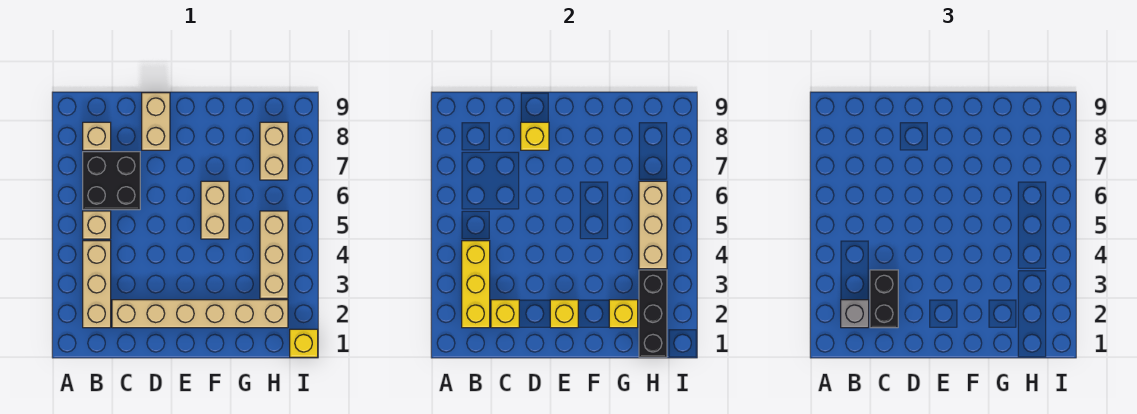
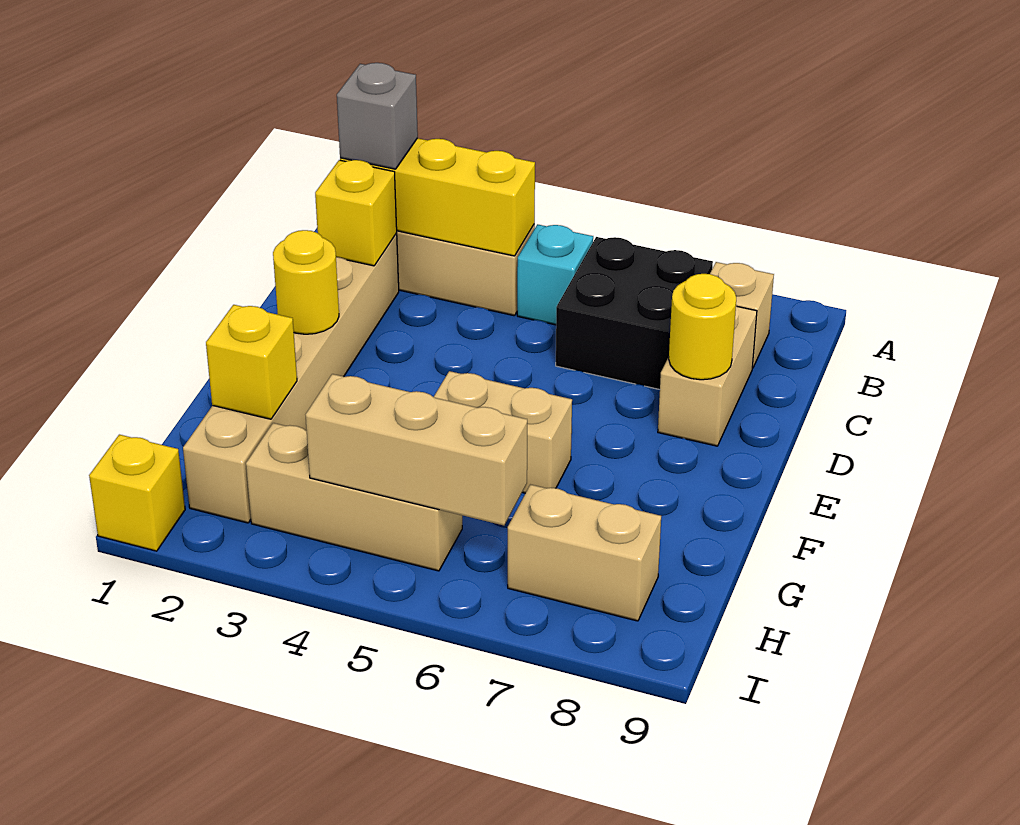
tan 1x1 brick [83,211,111,239] -> cyan 1x1 brick [517,224,593,325]
black 1x2 brick [870,270,898,328] -> none
tan 1x2 brick [142,93,170,150] -> tan 1x2 brick turned to [658,306,757,446]
yellow 1x1 brick [521,122,549,150] -> yellow 1x1 round brick [669,274,736,380]
yellow 1x1 brick [550,300,578,328] -> yellow 1x1 round brick [273,230,339,334]
black 1x3 brick [639,270,667,357] -> none

